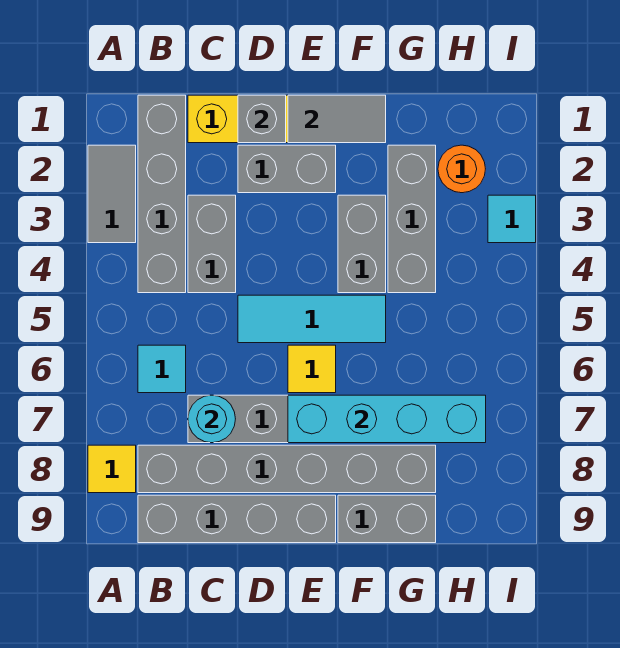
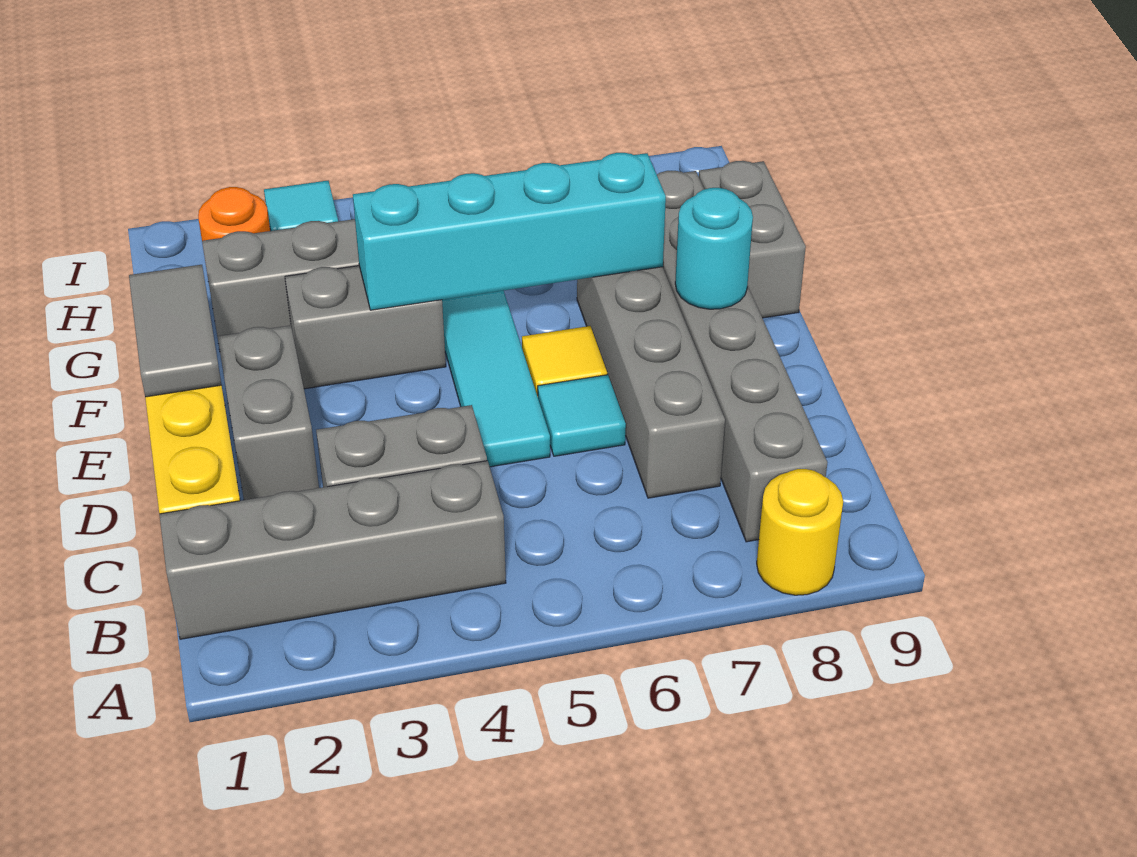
grey 1x2 tile [88,145,136,243] -> none
yellow 1x1 tile [88,445,136,493] -> yellow 1x1 round brick [757,469,843,595]
cyan 1x1 tile [138,345,186,393] -> cyan 1x1 tile moved to [538,375,626,456]
grey 1x4 brick [138,495,336,543] -> none
cyan 1x1 round brick [188,395,235,443] -> cyan 1x1 round brick moved to [675,188,753,309]
grey 1x1 brick [238,95,286,143] -> none
cyan 1x4 brick [288,395,486,443] -> cyan 1x4 brick turned to [353,153,666,310]

